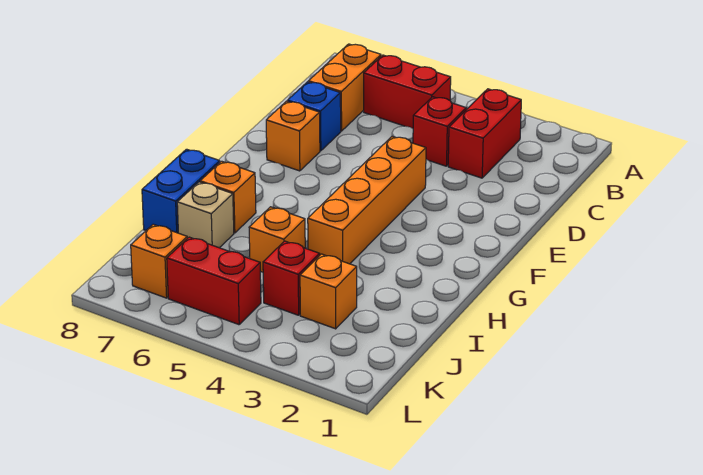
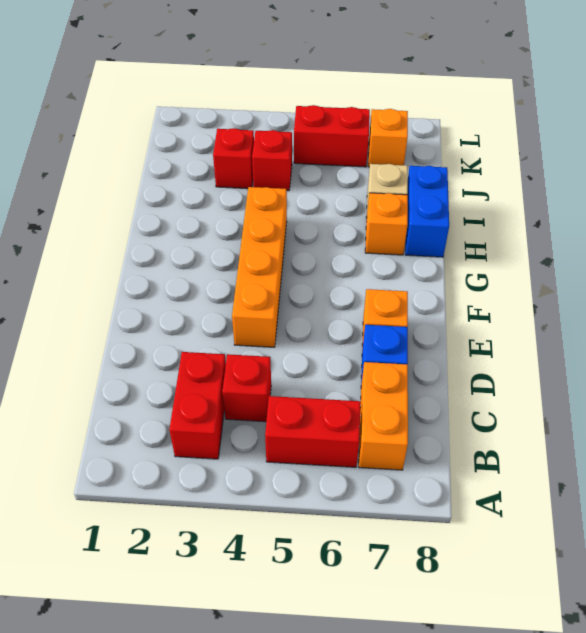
orange 1x1 brick [249,207,305,272] -> none
orange 1x1 brick [300,254,357,329] -> red 1x1 brick [213,128,254,189]

